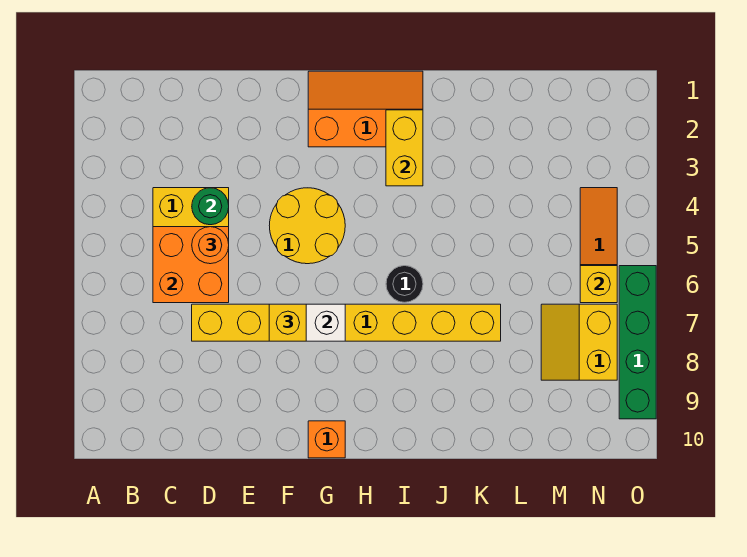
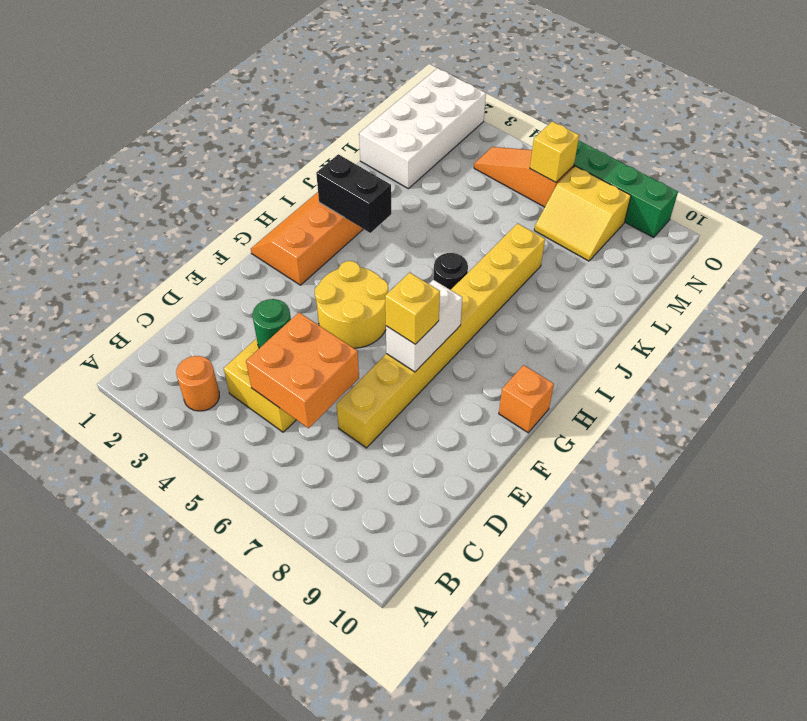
orange 1x1 round brick [192,227,229,264] -> orange 1x1 round brick moved to [176,356,219,411]
yellow 1x2 brick [386,110,423,186] -> black 1x2 brick [316,154,391,233]
none -> white 2x4 brick [359,68,486,189]

